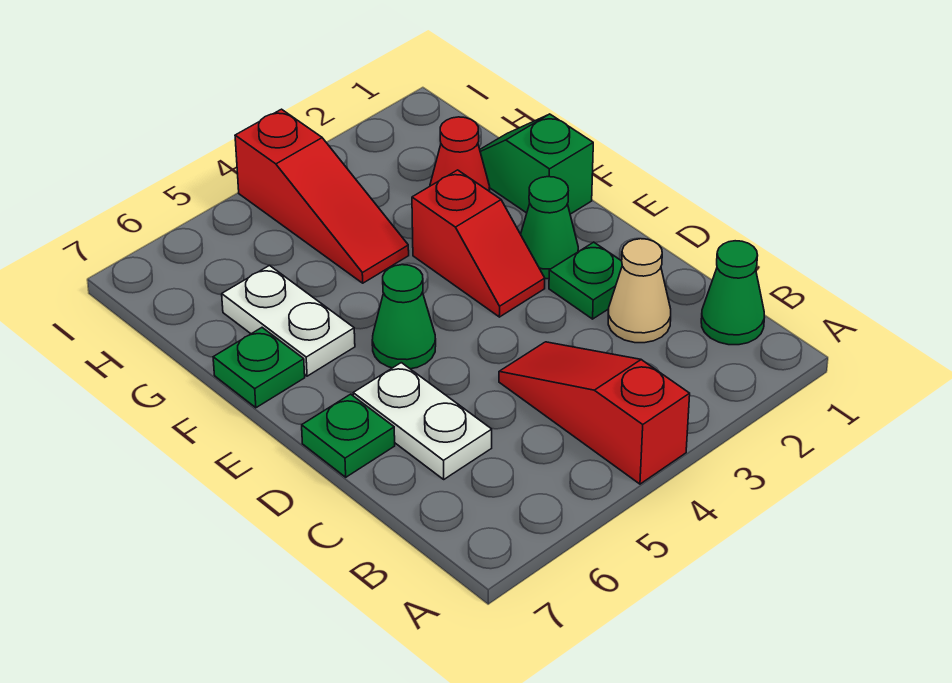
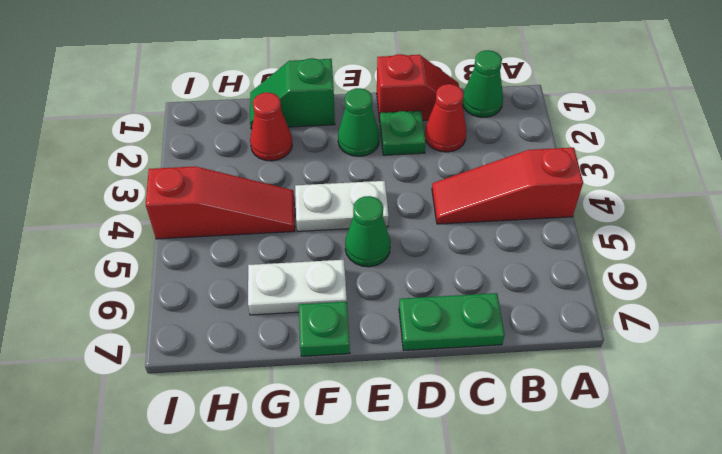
tan 1x1 cone [608,239,671,343] -> red 1x1 cone [425,84,466,152]
white 1x2 plate [353,363,492,479] -> white 1x2 plate moved to [295,181,389,231]
green 1x1 plate [302,394,395,477] -> green 1x2 plate [399,293,505,350]
red 1x2 slope [412,170,545,317] -> red 1x2 slope moved to [377,54,459,120]

